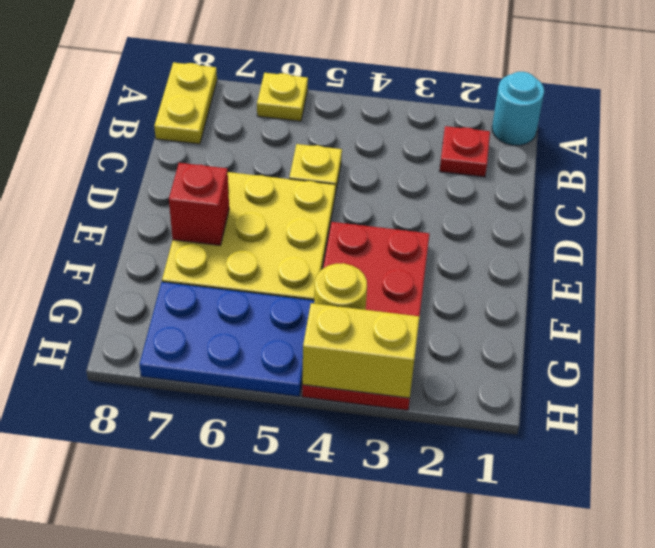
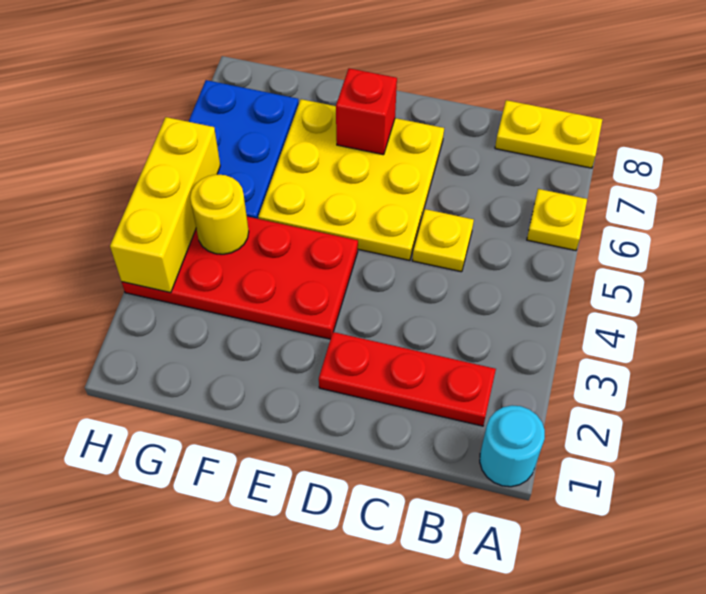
red 1x1 plate [440,126,490,177] -> red 1x3 plate [319,332,496,426]
yellow 1x2 brick [302,303,420,398] -> yellow 1x3 brick [110,117,220,293]

